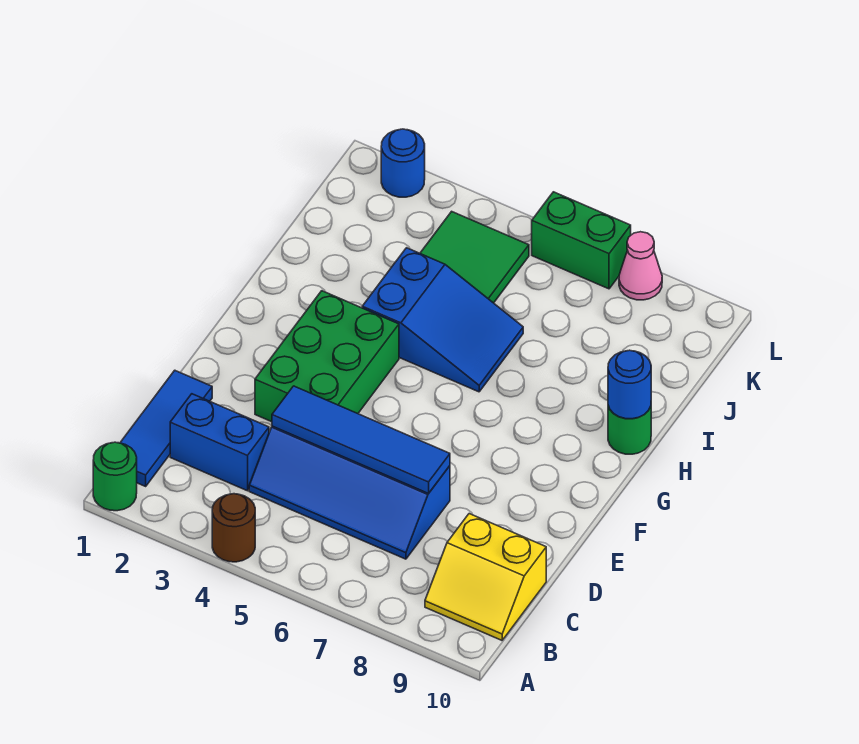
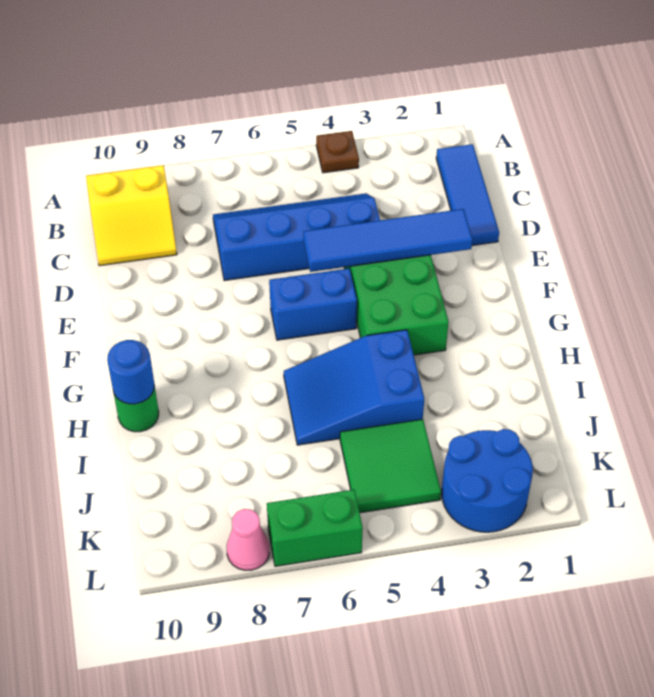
green 1x1 round brick [93,442,137,511] -> none
brown 1x1 round brick [212,494,255,562] -> brown 1x1 plate [316,131,359,173]
yellow 2x2 slope [425,514,546,640] -> yellow 2x2 slope turned to [86,165,177,266]
blue 1x2 brick [170,394,269,491] -> blue 1x2 brick moved to [269,268,357,340]
blue 1x4 tile [272,386,450,493] -> blue 1x4 tile moved to [303,209,472,272]
blue 1x1 round brick [381,129,425,197] -> blue 2x2 round brick [442,429,533,532]

